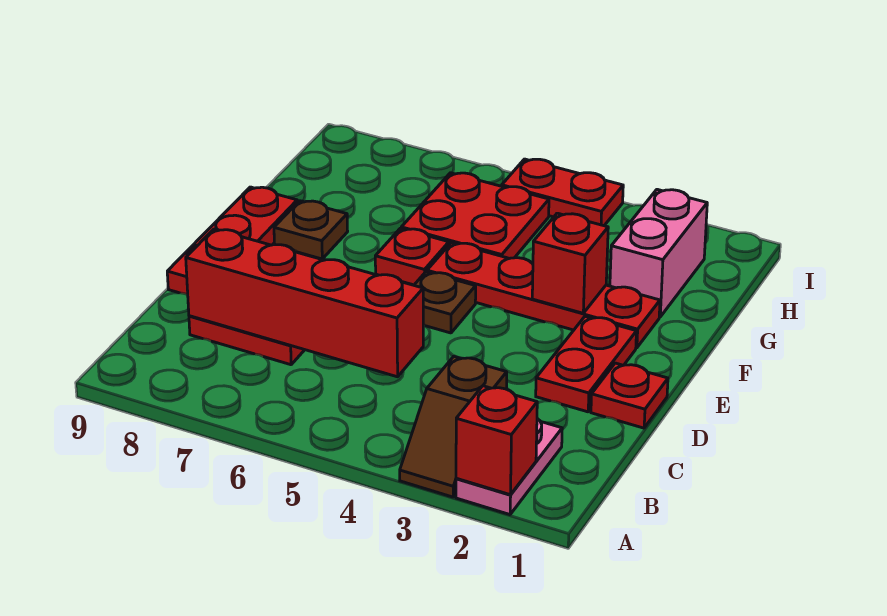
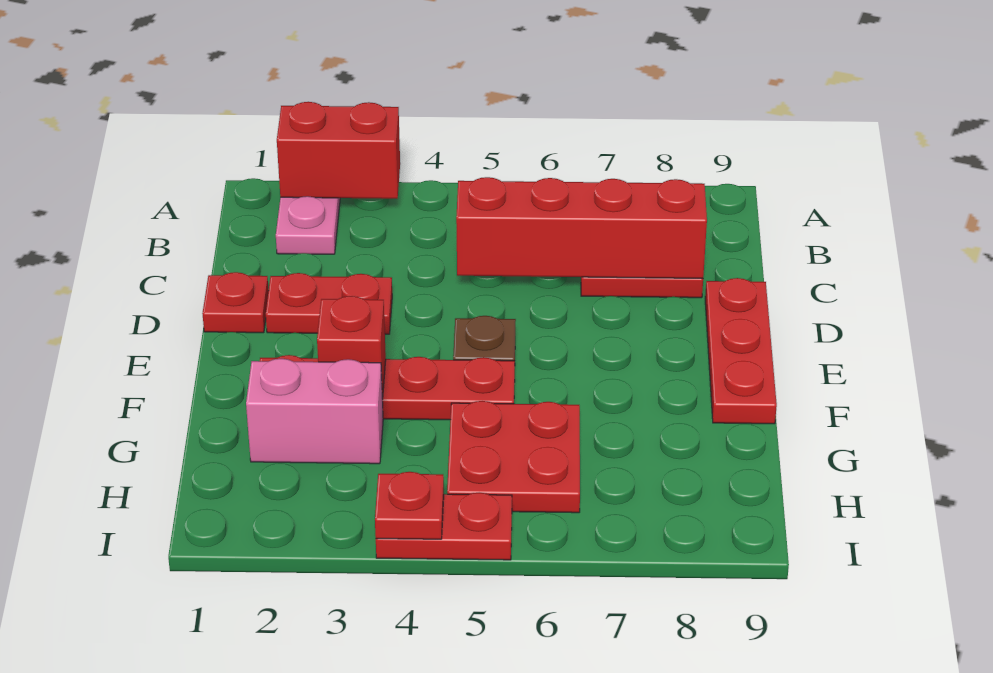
red 1x1 brick [456,386,537,495] -> red 1x2 brick [277,102,400,199]
brown 1x2 slope [400,357,507,497] -> none
red 1x2 plate [536,316,637,412] -> red 1x2 plate turned to [266,273,392,334]
red 1x1 plate [375,228,449,285] -> red 1x1 plate moved to [375,472,444,539]
brown 1x1 plate [274,201,348,259] -> none
pink 1x2 brick [610,189,707,317] -> pink 1x2 brick turned to [246,359,383,464]

